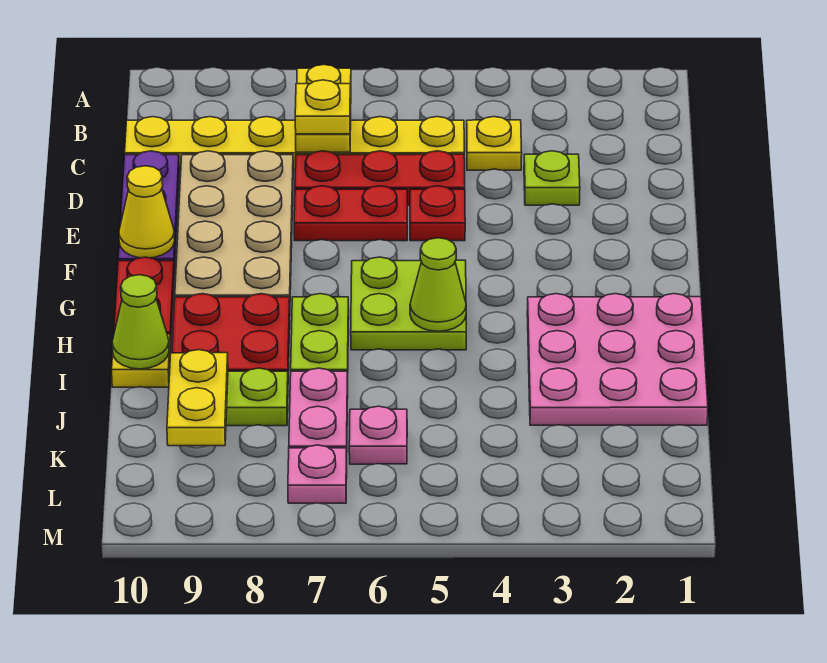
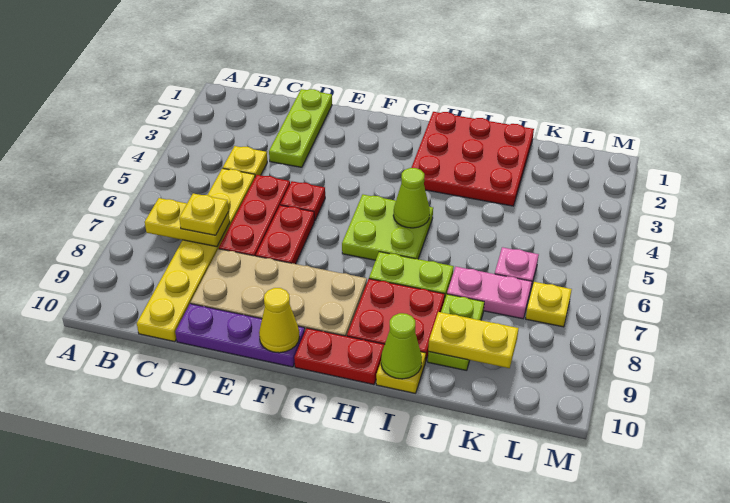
lime 1x1 plate [524,151,580,205] -> lime 1x3 plate [269,89,332,167]
pink 3x3 plate [527,294,708,425] -> red 3x3 plate [411,112,534,206]
pink 1x1 plate [288,445,347,503] -> yellow 1x1 plate [526,282,572,327]

